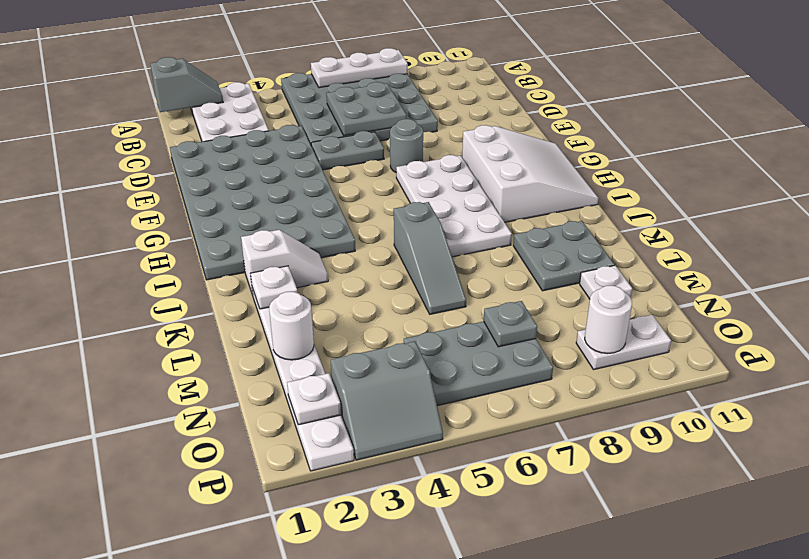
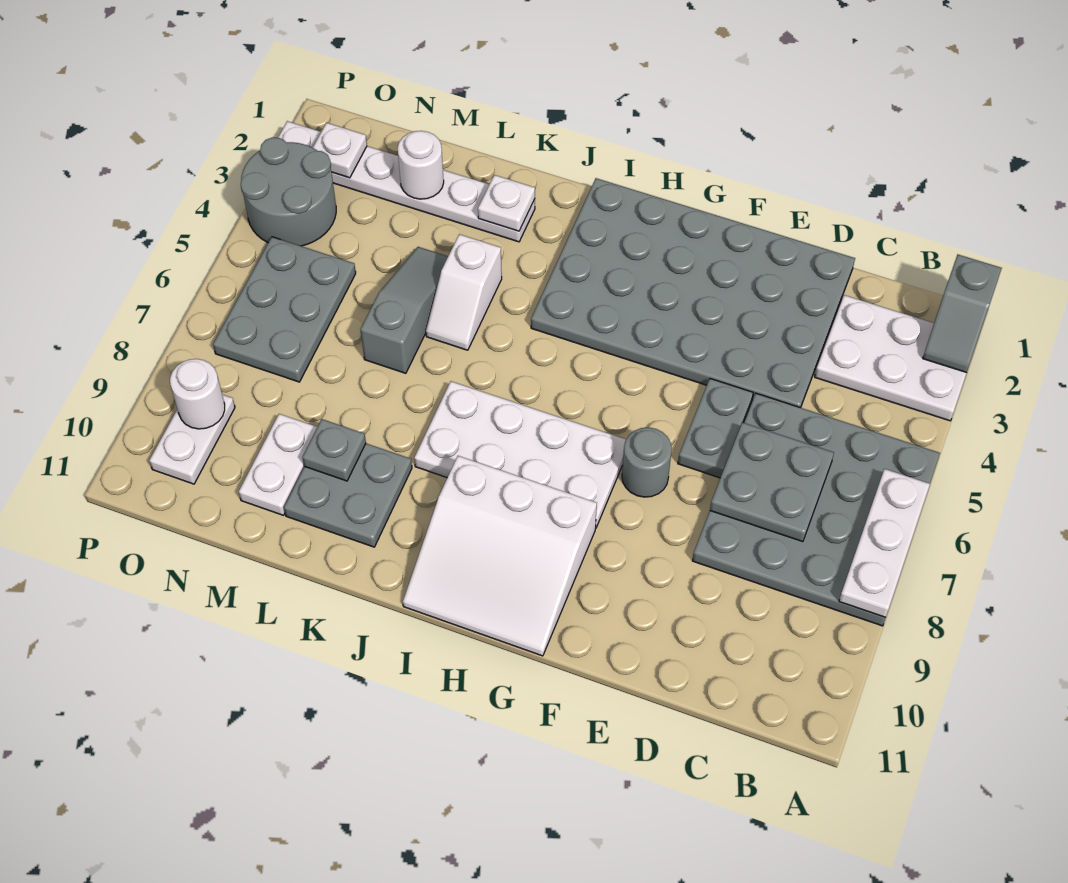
white 1x2 slope [241,230,328,295] -> white 1x2 slope moved to [426,234,502,350]
grey 1x3 slope [394,202,466,314] -> grey 1x3 slope turned to [360,247,448,373]
white 1x1 plate [580,265,632,299] -> white 1x2 plate [239,414,317,515]
grey 1x1 plate [484,301,537,347] -> grey 1x1 plate moved to [302,419,366,481]
grey 2x2 slope [331,341,443,460] -> grey 2x2 round brick [241,137,336,246]

